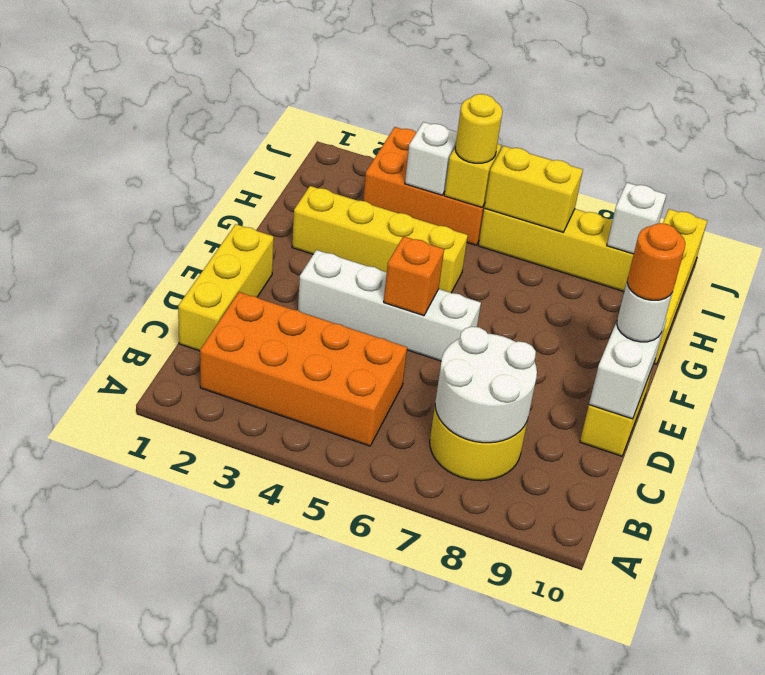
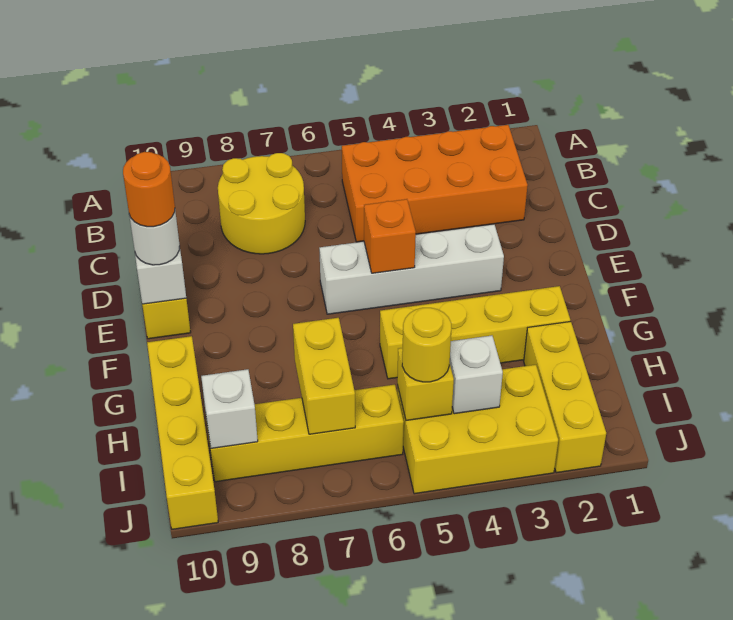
white 2x2 round brick [435,327,537,443] -> none
yellow 1x3 brick [178,224,274,351] -> yellow 1x3 brick moved to [524,321,606,473]
orange 2x3 brick [363,127,485,245] -> yellow 2x3 brick [397,365,558,494]
yellow 1x2 brick [484,146,583,232] -> yellow 1x2 brick turned to [293,318,355,434]

